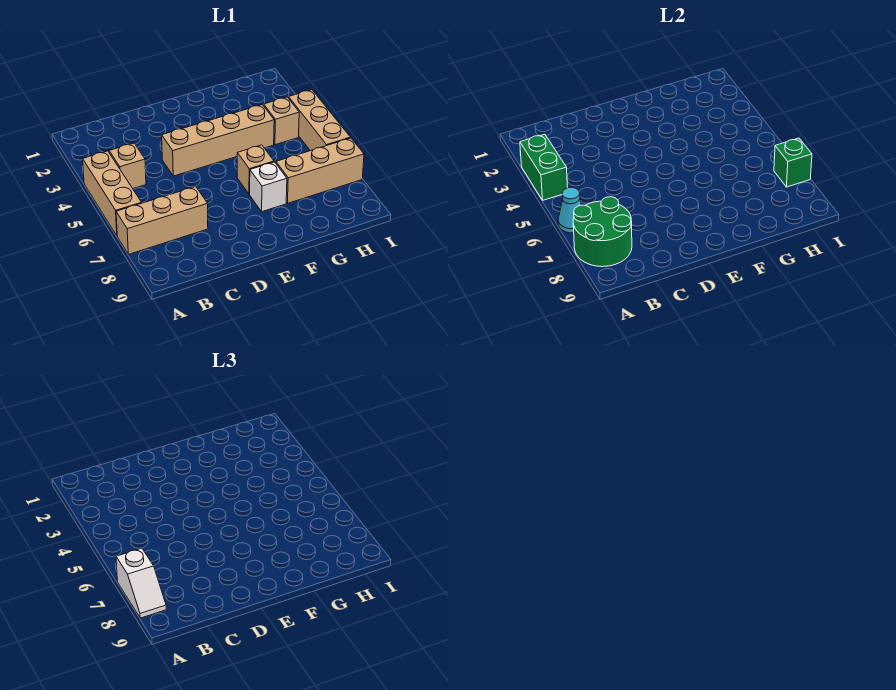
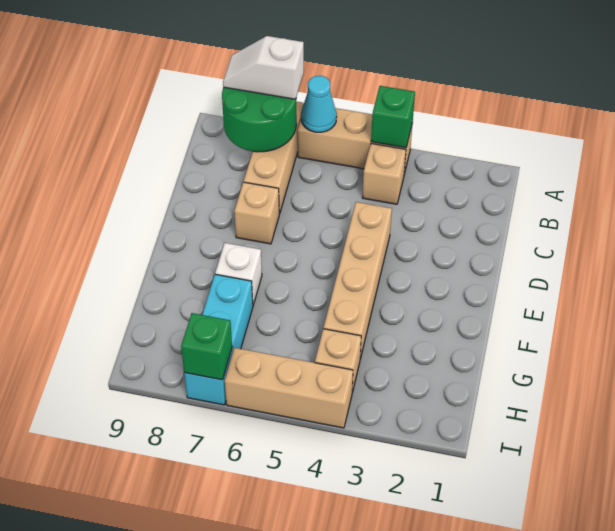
green 1x2 brick [520,134,568,200] -> green 1x1 brick [371,86,415,148]
tan 1x1 brick [237,145,274,194] -> tan 1x1 brick moved to [234,182,279,244]
tan 1x3 brick [276,138,364,203] -> cyan 1x3 brick [184,274,253,405]

